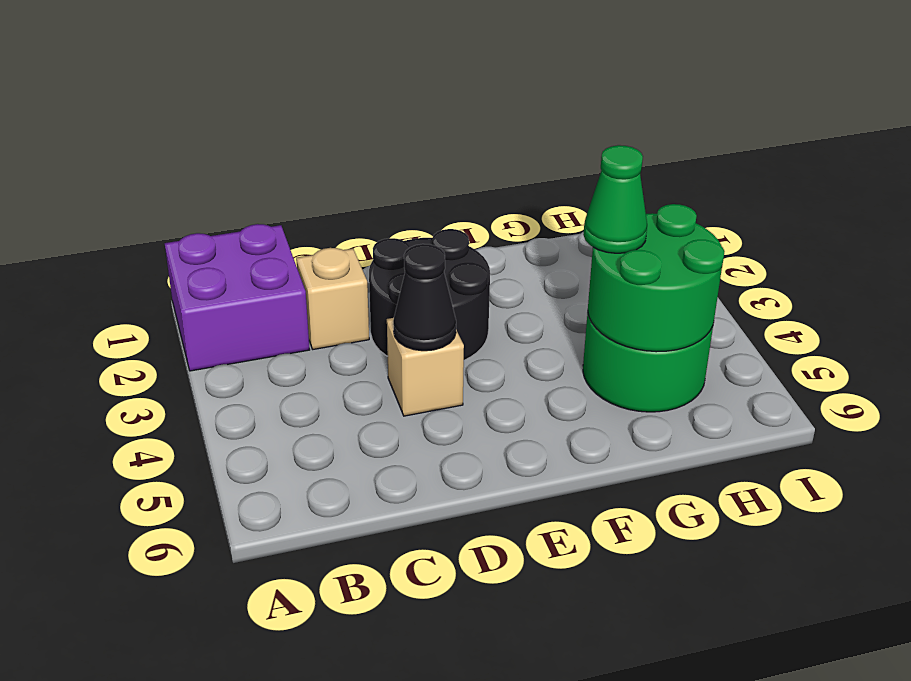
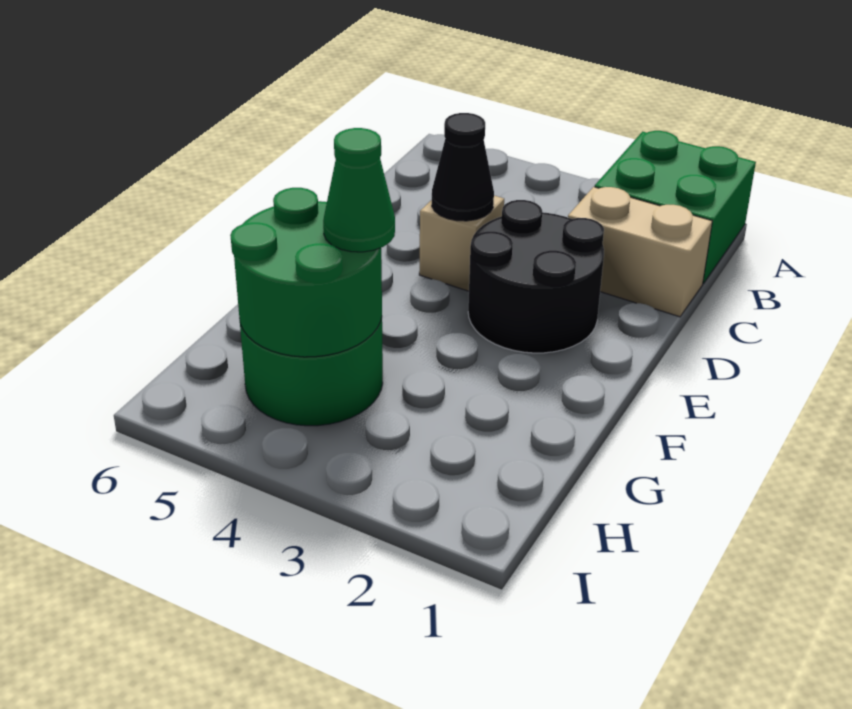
purple 2x2 brick [165,224,310,371] -> green 2x2 brick [595,131,756,284]
tan 1x1 brick [296,248,369,349] -> tan 1x2 brick [568,187,712,317]

